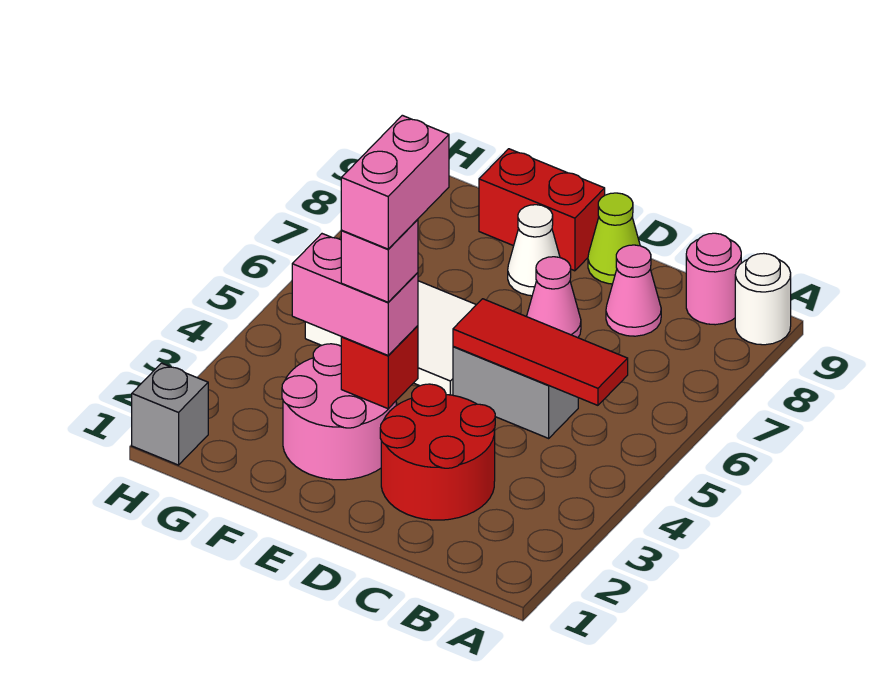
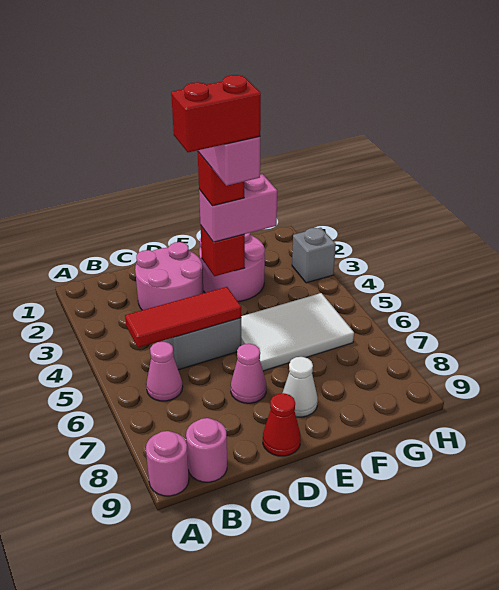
white 1x1 round brick [735,253,791,345] -> pink 1x1 round brick [146,431,189,496]
red 2x2 round brick [380,384,495,520] -> pink 2x2 round brick [135,242,203,310]
pink 1x1 cone [606,245,661,336] -> pink 1x1 cone moved to [146,342,183,401]
lime 1x1 cone [588,193,640,284] -> red 1x1 cone [263,393,301,456]
pink 1x1 brick [341,219,418,302] -> red 1x1 brick [198,152,244,206]
red 1x2 brick [479,149,605,271] -> red 1x2 brick moved to [171,75,261,152]
grey 1x1 brick [132,363,208,465] -> grey 1x1 brick moved to [292,228,336,283]

